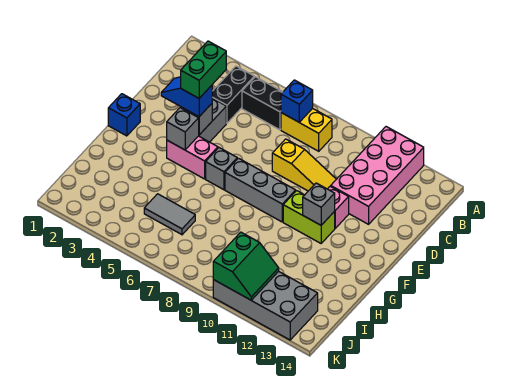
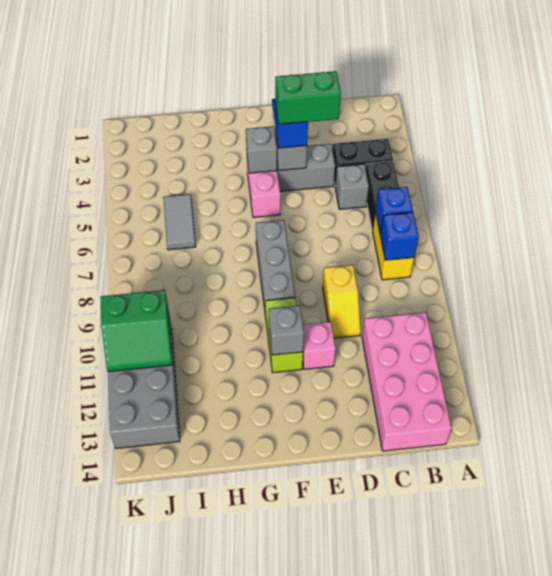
pink 2x4 brick [331,127,424,224] -> pink 2x4 brick turned to [362,312,452,451]
yellow 1x3 slope [272,139,336,191] -> yellow 1x2 slope [323,265,361,338]
blue 1x1 brick [108,94,140,136] -> blue 1x1 brick moved to [380,212,419,260]
grey 1x1 brick [206,148,237,190] -> grey 1x1 brick moved to [335,164,369,209]

